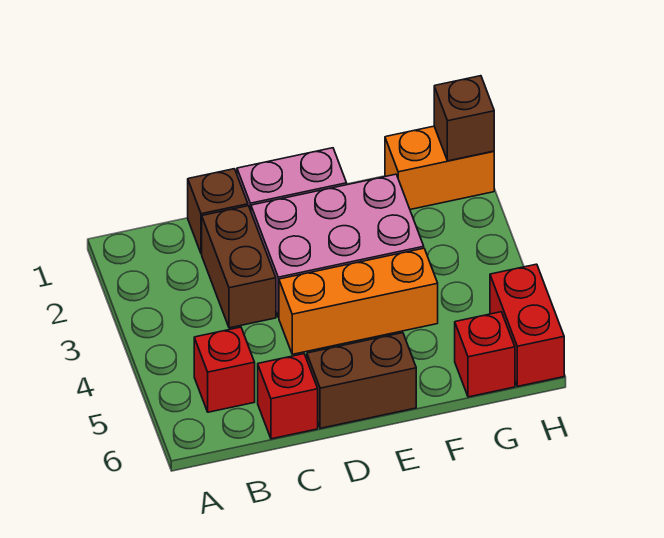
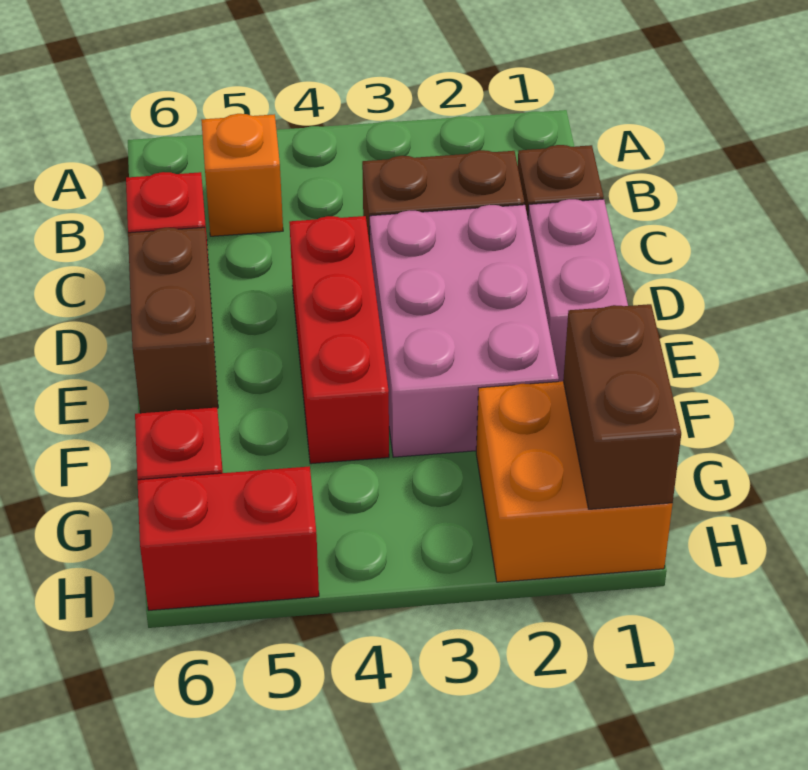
red 1x1 brick [194,327,255,412] -> orange 1x1 brick [201,114,283,236]
orange 1x3 brick [279,248,438,354] -> red 1x3 brick [289,216,389,464]
orange 1x2 brick [385,126,494,210] -> orange 2x2 brick [476,381,673,582]
brown 1x1 brick [434,76,494,161] -> brown 1x2 brick [563,304,681,509]

